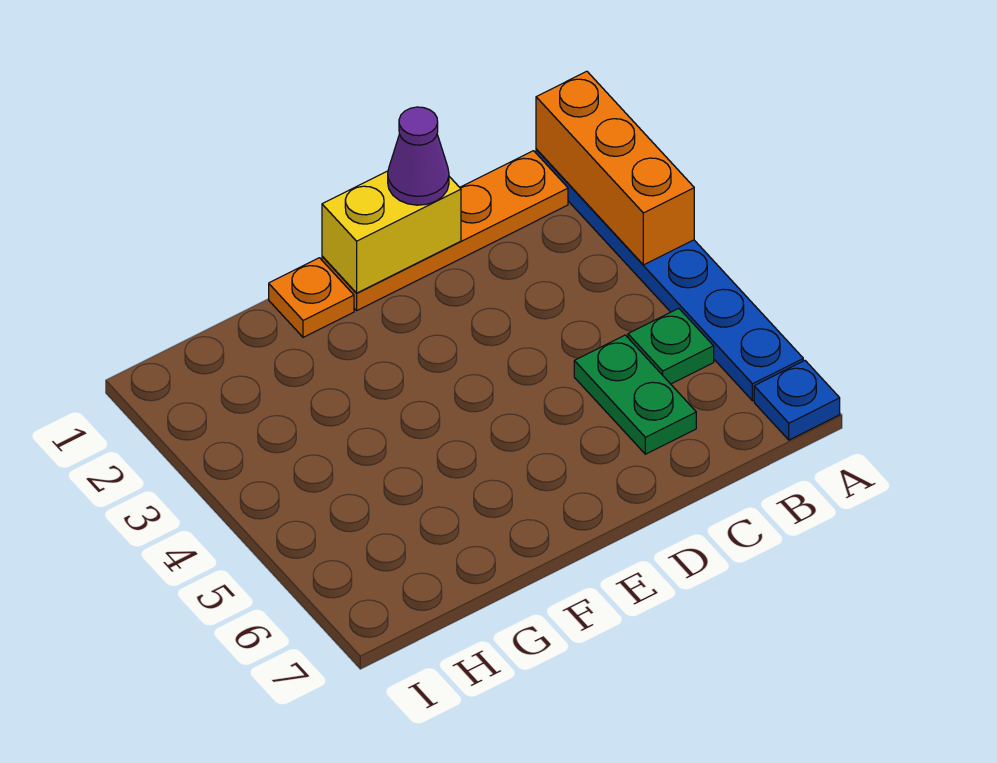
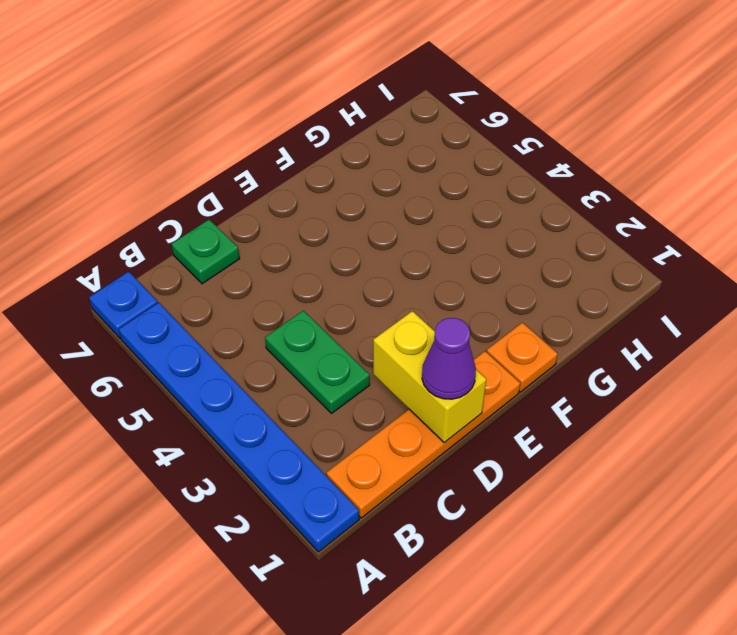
orange 1x3 brick [536,71,694,265] -> none
green 1x1 plate [628,308,714,384] -> green 1x1 plate moved to [172,220,240,284]
green 1x2 plate [574,335,696,454] -> green 1x2 plate moved to [265,311,370,414]
yellow 1x2 brick [322,171,461,293] -> yellow 1x2 brick turned to [373,311,486,442]

